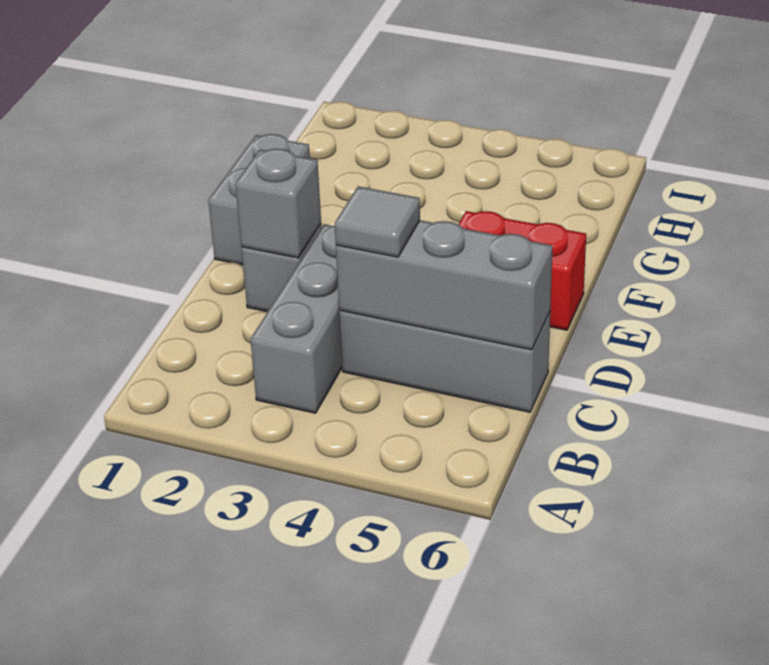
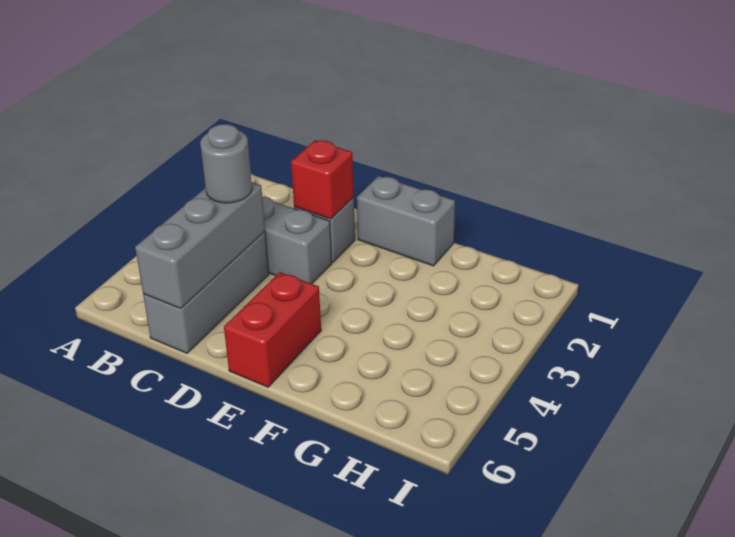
grey 1x1 tile [335,186,420,257] -> grey 1x1 round brick [200,124,252,203]
grey 1x1 brick [235,149,321,258] -> red 1x1 brick [291,140,354,219]

